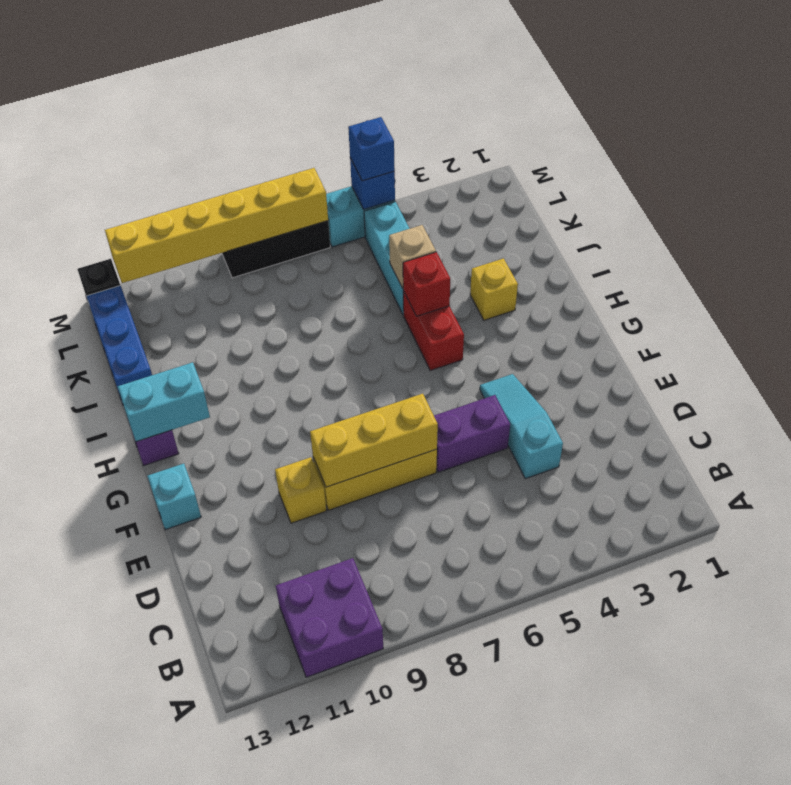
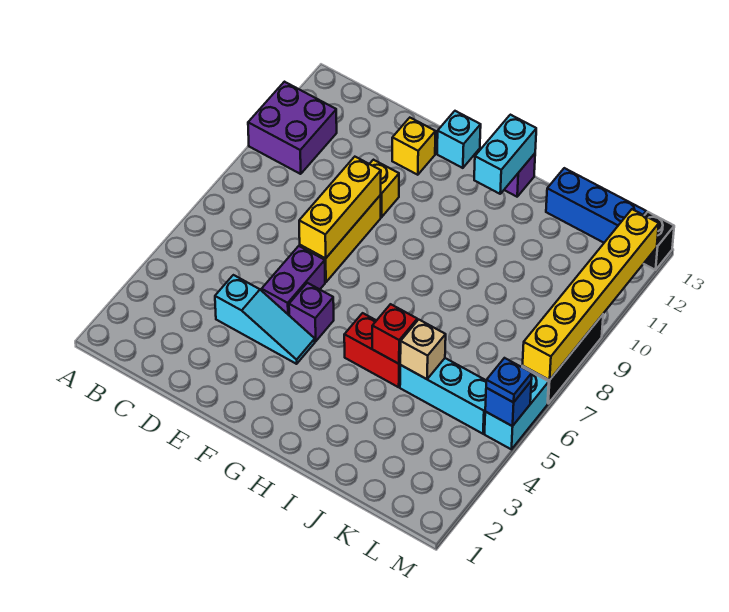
none -> purple 1x1 brick [289,283,334,341]
yellow 1x1 brick [470,258,518,320] -> yellow 1x1 brick moved to [392,118,435,175]
blue 1x1 brick [348,117,395,181] -> blue 1x1 plate [486,358,532,402]

